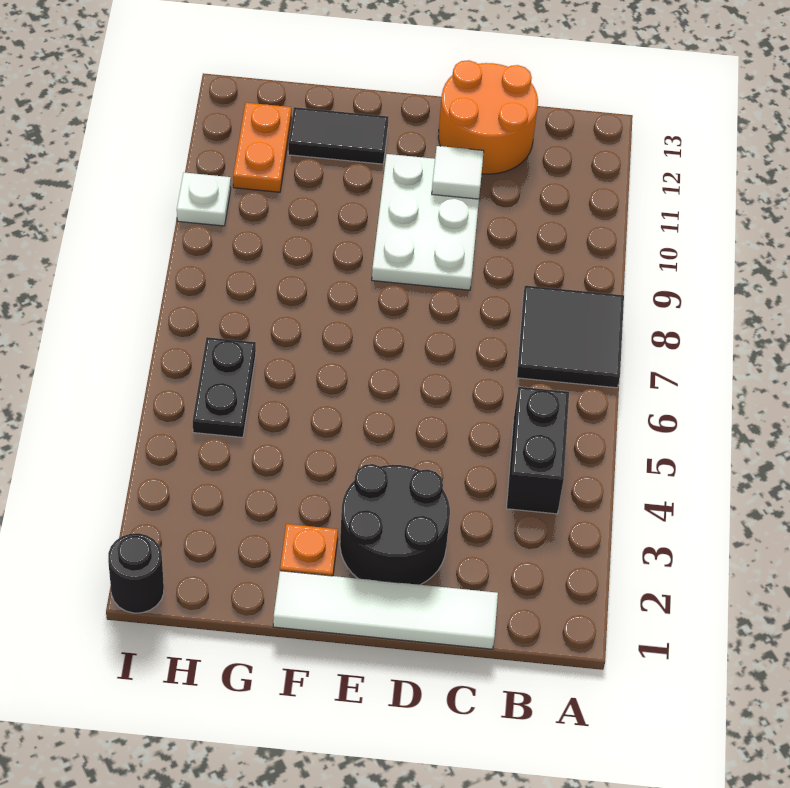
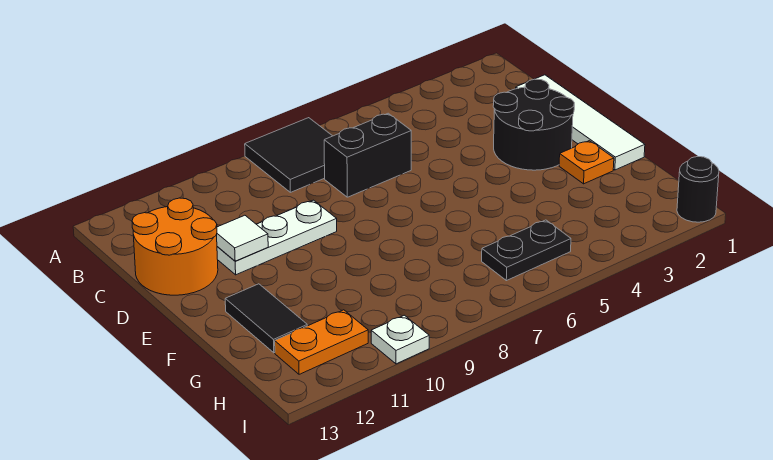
black 1x2 brick [507,387,569,514] -> black 1x2 brick moved to [324,113,411,197]
white 2x3 plate [372,154,479,290] -> white 1x3 plate [217,200,337,275]

